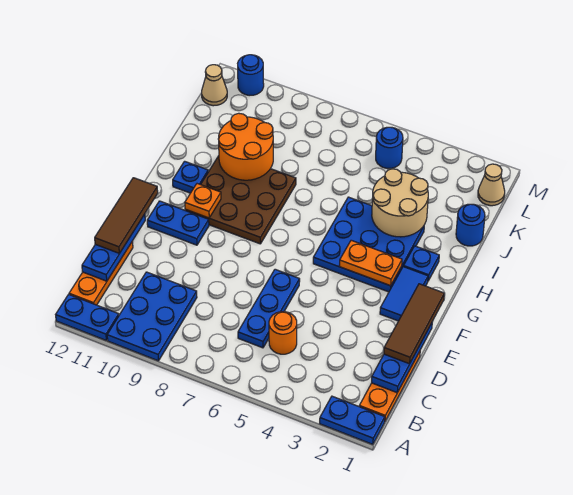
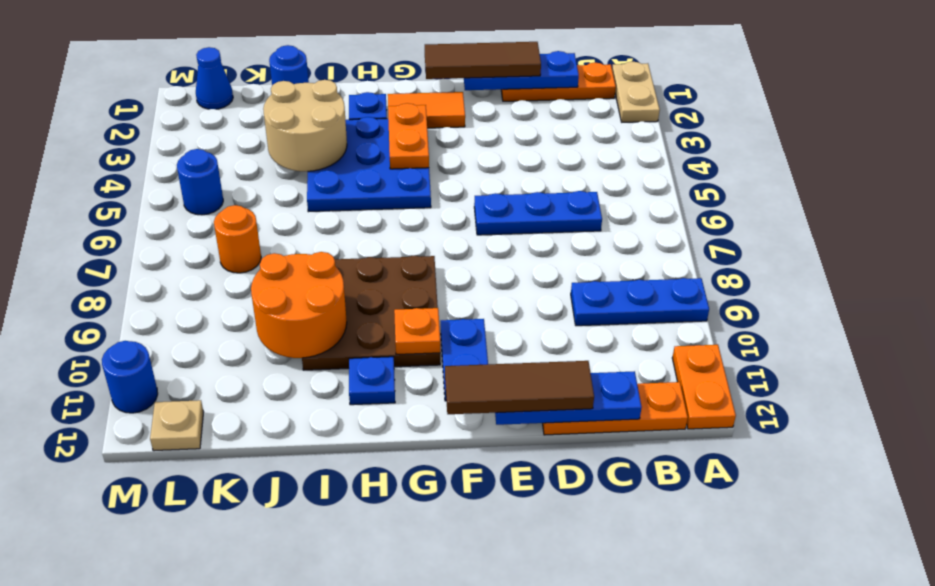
blue 1x2 plate [320,396,385,444] -> tan 1x2 plate [612,62,660,122]
blue 2x3 plate [107,272,197,361] -> blue 1x3 plate [571,278,709,326]
blue 1x2 plate [56,294,119,340] -> orange 1x2 plate [672,345,736,429]
orange 1x1 round brick [269,312,297,354] -> orange 1x1 round brick moved to [214,205,261,273]
blue 1x2 tile [380,267,428,321] -> orange 1x2 tile [388,92,465,128]
tan 1x1 cone [478,164,505,206] -> blue 1x1 cone [196,47,233,109]
tan 1x1 cone [202,65,227,106] -> tan 1x1 plate [150,400,204,451]

